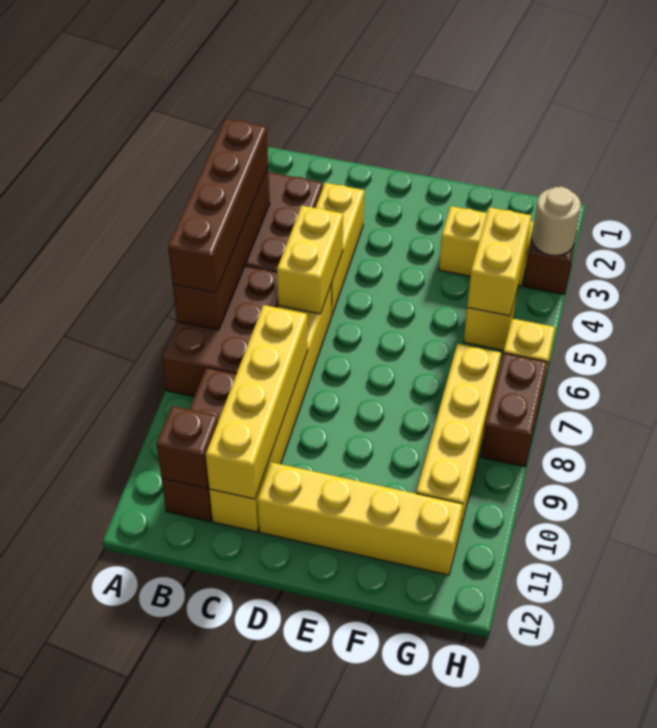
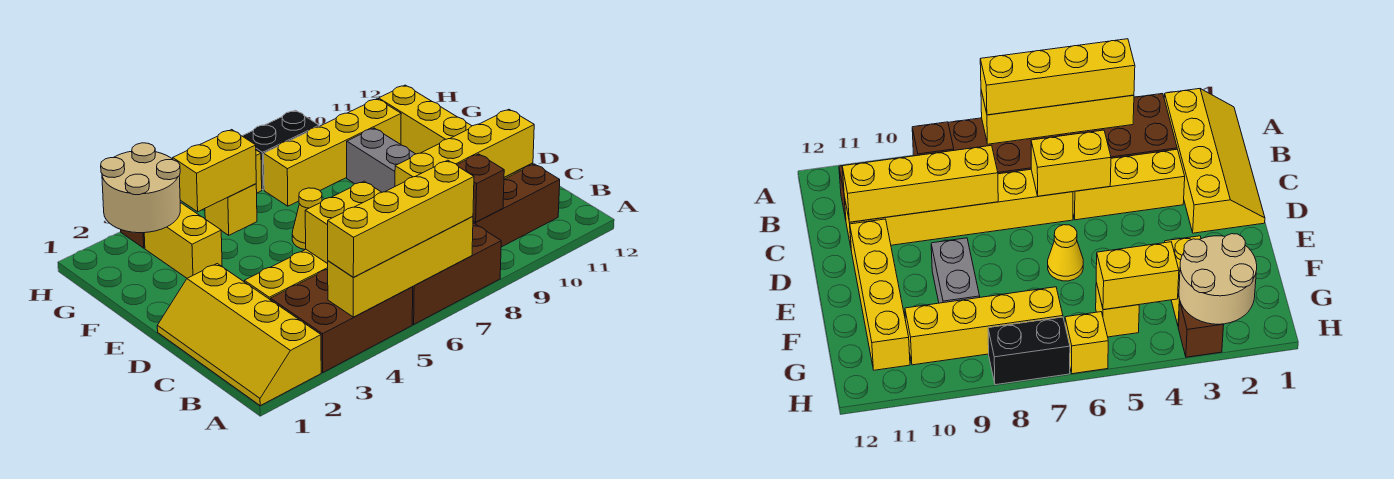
none -> yellow 2x4 slope [157,264,321,406]
brown 1x4 brick [173,168,270,330] -> yellow 1x4 brick [327,217,473,317]
brown 1x4 brick [168,119,268,293] -> yellow 1x4 brick [328,160,474,277]
brown 1x1 brick [157,406,218,489] -> brown 1x1 brick moved to [457,154,504,222]
none -> yellow 1x1 cone [292,188,322,250]
none -> grey 1x2 brick [347,128,415,192]
tan 1x1 round brick [532,187,581,256] -> tan 2x2 round brick [101,143,180,233]
brown 1x2 brick [481,353,547,467] -> black 1x2 brick [243,110,319,190]

